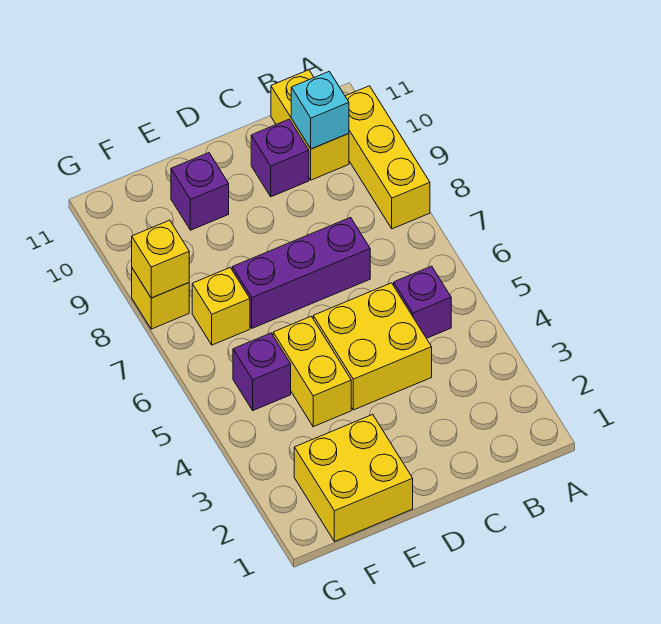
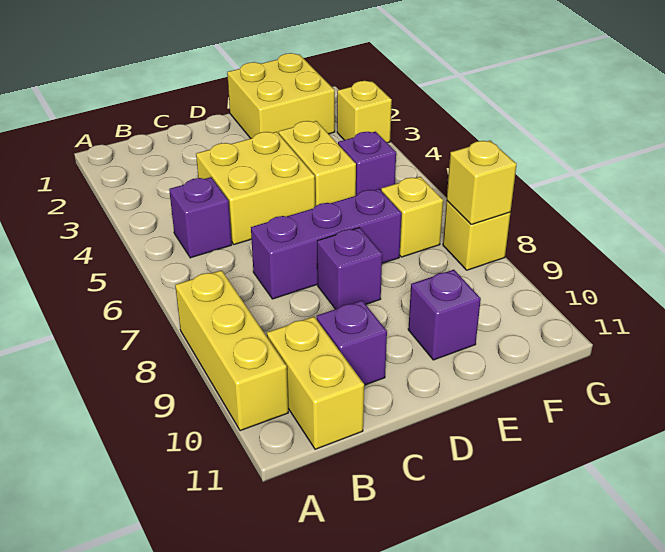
cyan 1x1 brick [291,71,349,149] -> none
none -> purple 1x1 brick [317,228,382,309]
none -> yellow 1x1 brick [337,81,392,143]

